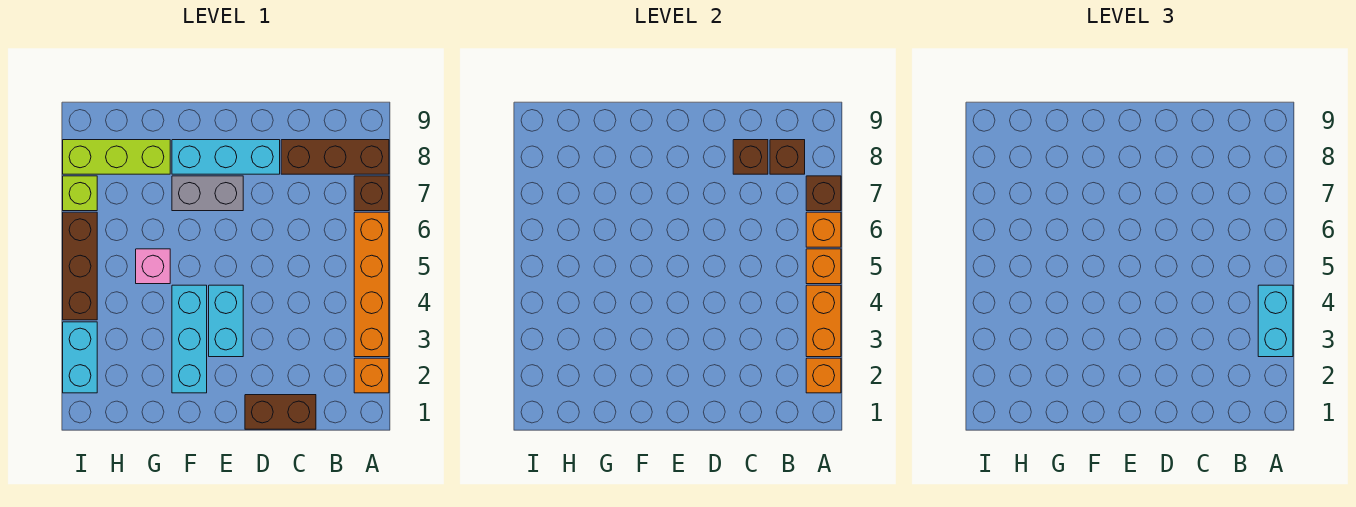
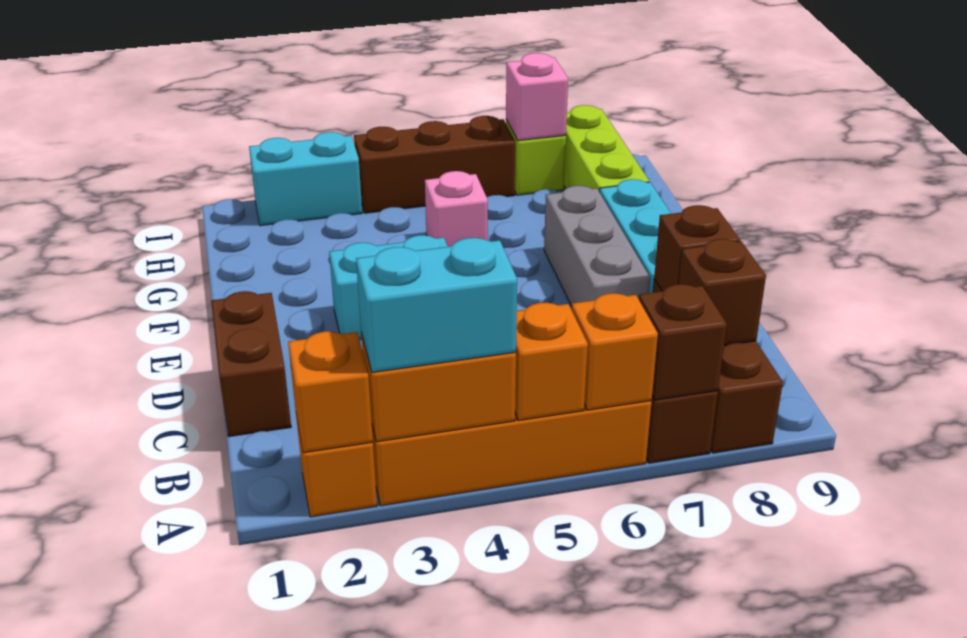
grey 1x2 brick [172,176,243,211] -> grey 1x3 brick [544,186,650,306]
cyan 1x3 brick [172,285,207,393] -> none
none -> pink 1x1 brick [506,53,568,141]

